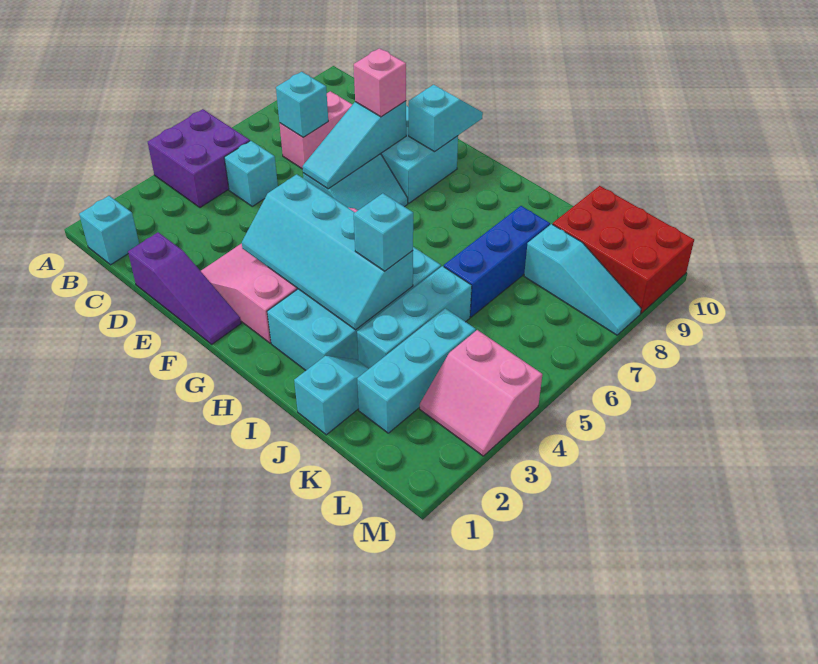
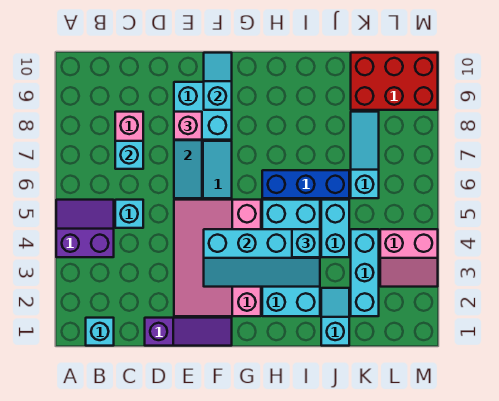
purple 2x2 brick [148,109,250,207] -> purple 2x2 slope [56,200,114,257]
cyan 1x3 brick [357,266,472,368] -> cyan 1x2 brick [321,200,349,257]
blue 1x3 brick [444,206,550,317] -> blue 1x3 brick turned to [262,170,349,198]
cyan 1x3 slope [524,224,641,335] -> cyan 1x3 slope turned to [351,112,379,198]

